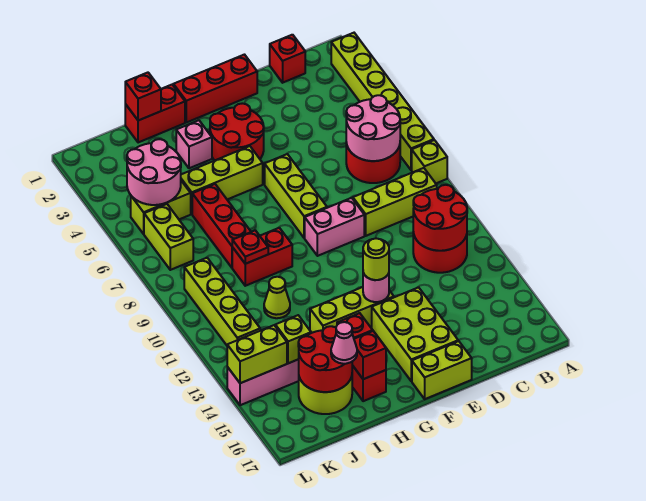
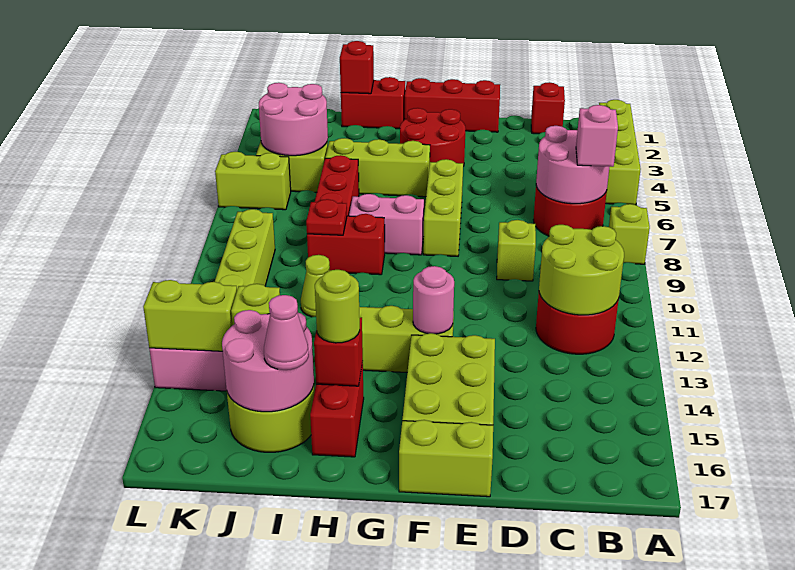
lime 1x6 brick [331,33,434,170] -> lime 1x4 brick [599,100,641,205]
lime 1x3 brick [353,168,437,236] -> lime 1x1 brick [497,220,536,281]
red 2x2 round brick [413,185,467,251] -> lime 2x2 round brick [539,225,624,315]
pink 1x2 brick [305,198,364,256] -> pink 1x2 brick moved to [349,194,424,255]
lime 1x1 round brick [363,238,389,280] -> lime 1x1 round brick moved to [315,270,360,343]
pink 1x1 brick [176,120,212,168] -> pink 1x1 brick moved to [576,105,618,167]
red 1x1 brick [352,331,386,379] -> none
red 2x2 round brick [298,326,352,392] -> pink 2x2 round brick [222,310,314,412]
lime 1x2 brick [144,204,193,270] -> lime 1x2 brick turned to [215,152,291,210]

